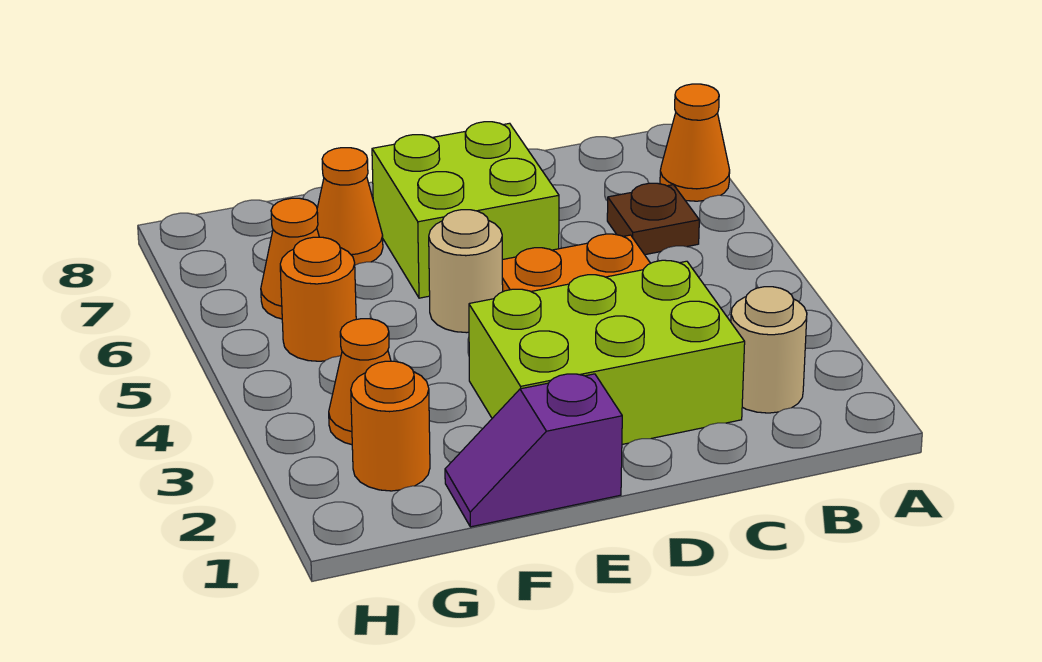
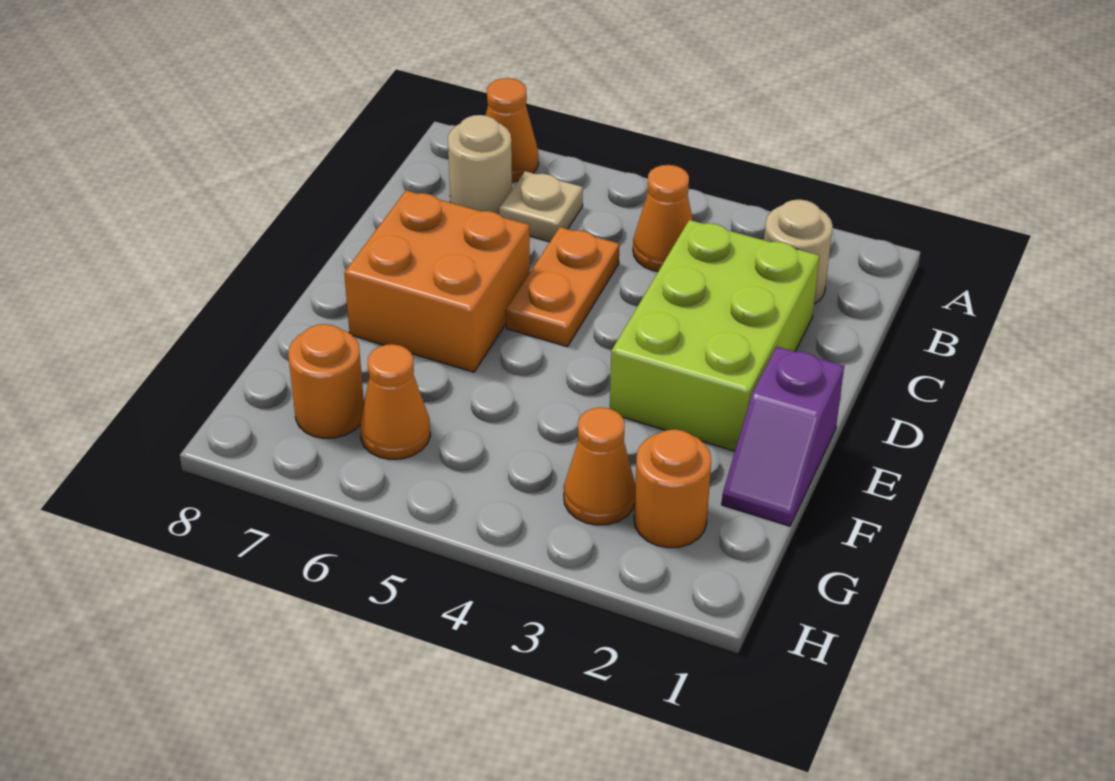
brown 1x1 plate [607,183,699,255] -> tan 1x1 plate [499,171,583,242]
lime 2x2 brick [372,122,559,298] -> orange 2x2 brick [344,190,530,372]
tan 1x1 round brick [429,210,503,333] -> tan 1x1 round brick moved to [448,115,512,214]
orange 1x1 cone [317,148,383,265] -> orange 1x1 cone moved to [633,165,693,272]
orange 1x1 round brick [280,237,356,361] -> orange 1x1 round brick moved to [288,324,364,438]

